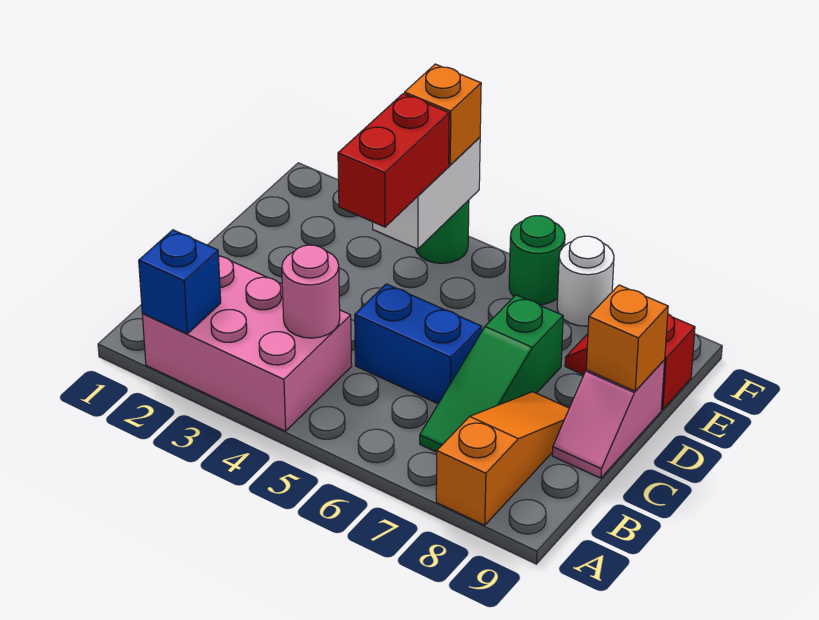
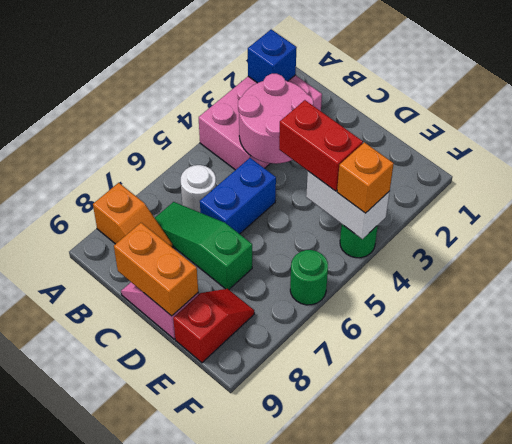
orange 1x3 slope [436,392,569,525] -> orange 1x2 slope [93,183,173,248]
pink 1x1 round brick [282,245,340,338] -> pink 2x2 round brick [238,74,313,164]
orange 1x1 brick [586,285,668,391] -> orange 1x2 brick [114,223,198,316]
white 1x1 round brick [557,236,614,326] -> white 1x1 round brick moved to [181,165,216,212]

